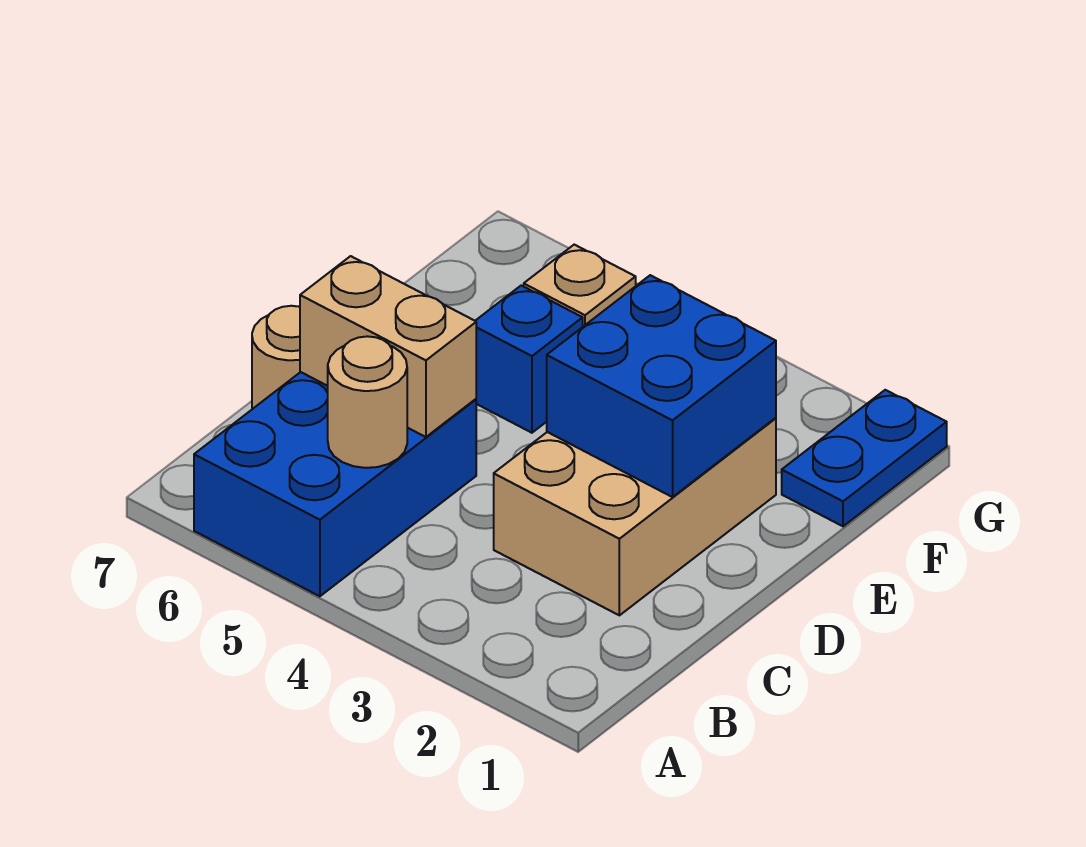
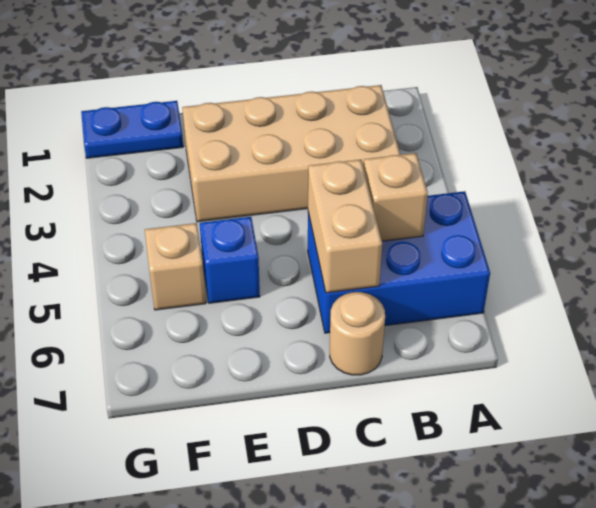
tan 1x1 round brick [328,336,407,468] -> tan 1x1 brick [364,153,428,241]
tan 2x3 brick [494,418,776,615] -> tan 2x4 brick [182,85,401,222]
blue 2x2 brick [547,275,776,497] -> none

